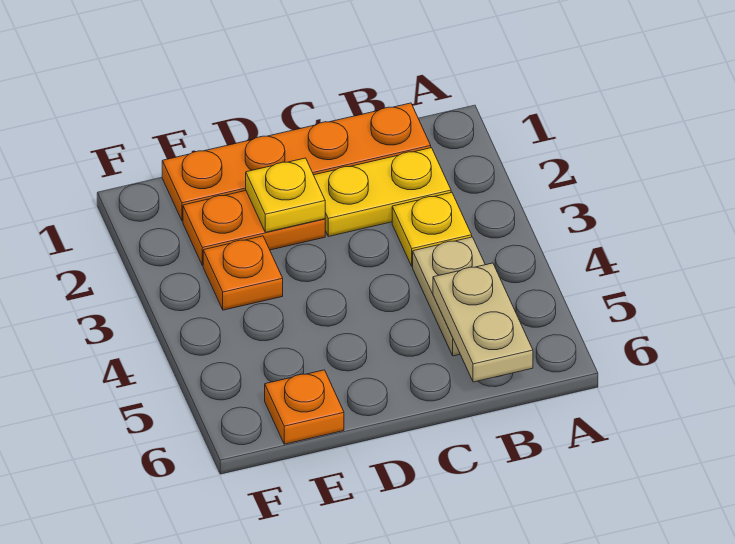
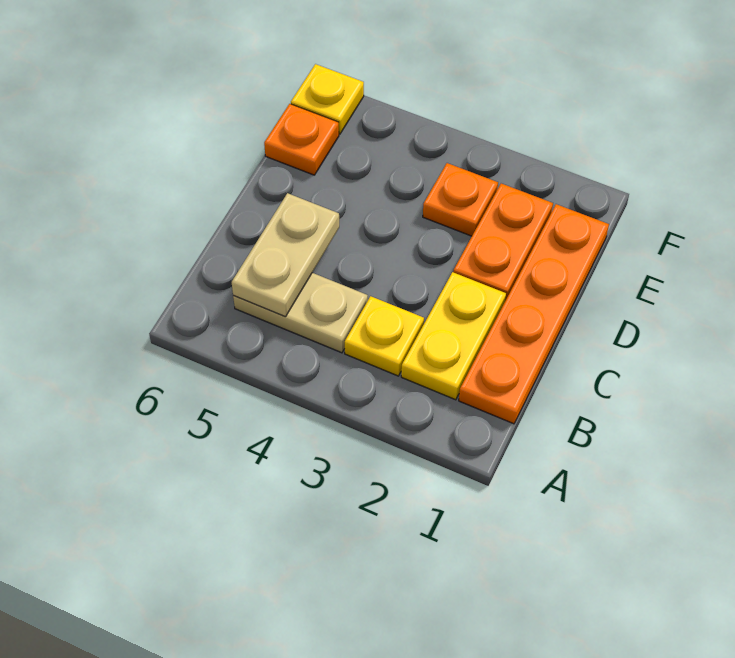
tan 1x2 plate [433,263,533,382] -> tan 1x2 plate turned to [232,193,339,317]
yellow 1x1 plate [246,158,325,232] -> yellow 1x1 plate moved to [291,64,364,134]

